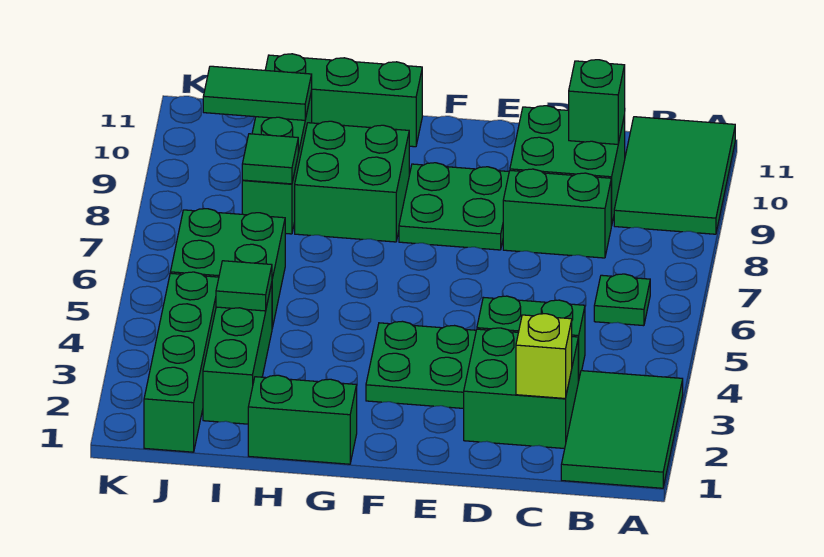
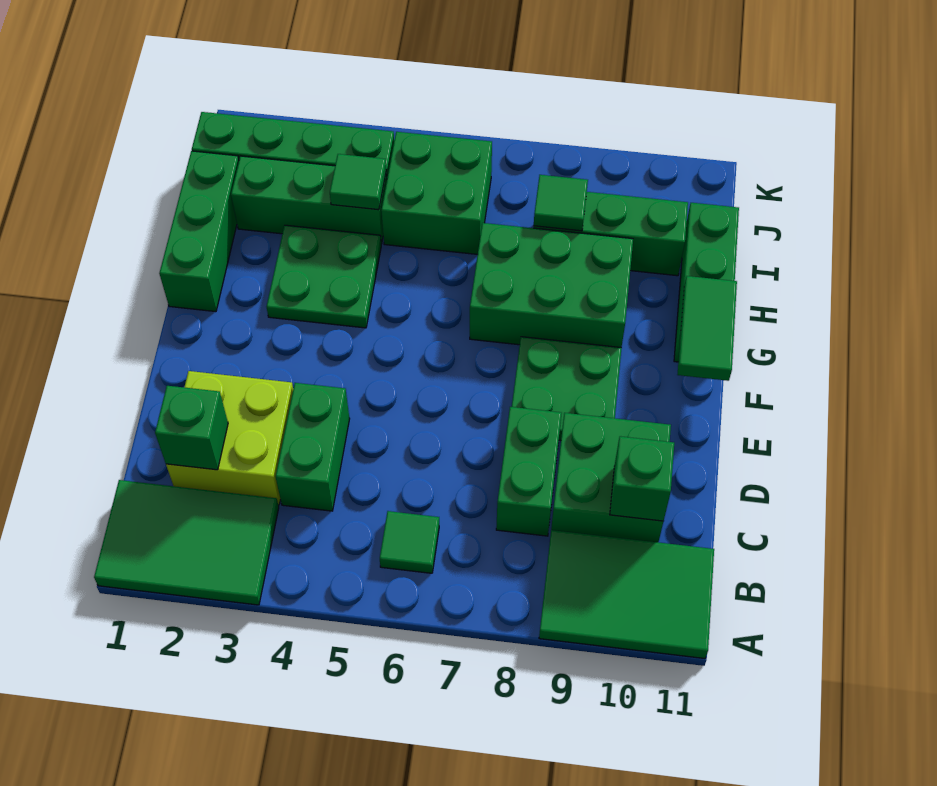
green 1x1 plate [594,274,650,326] -> green 1x1 tile [380,511,439,573]
green 2x2 brick [464,328,578,449] -> lime 2x2 brick [166,371,293,505]
lime 1x1 brick [516,314,572,399] -> green 1x1 brick [155,386,228,470]
green 2x2 plate [366,321,476,408] -> green 2x2 plate moved to [266,225,381,328]
green 1x2 brick [248,375,357,464] -> green 1x3 brick [159,151,239,312]
green 2x2 brick [295,121,409,242] -> green 2x3 brick [470,223,633,347]
green 1x2 tile [203,66,312,120] -> green 1x2 tile moved to [677,276,737,381]

